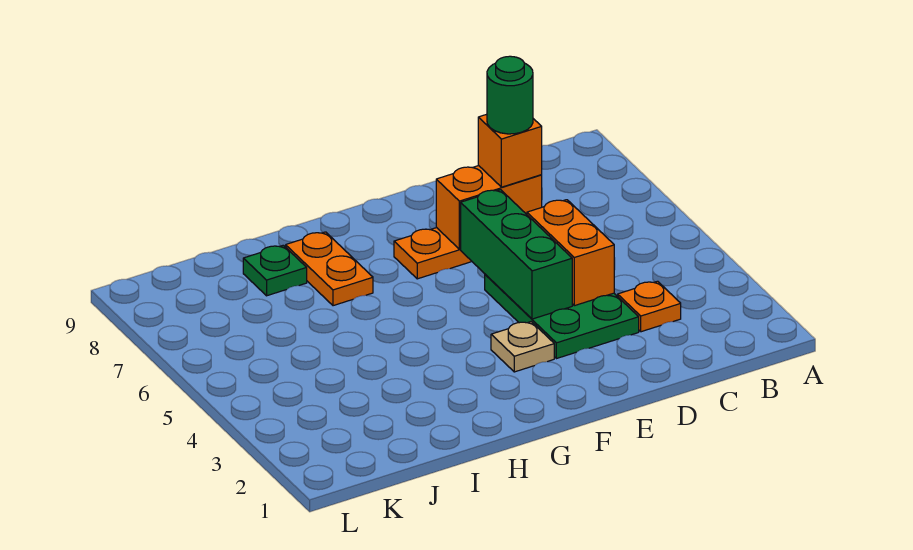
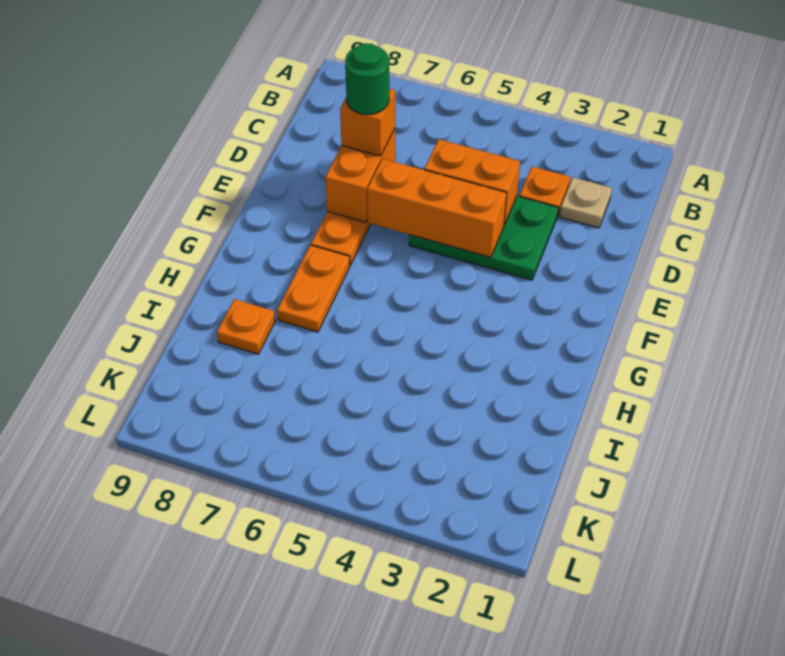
green 1x3 brick [461,190,572,319] -> orange 1x3 brick [367,159,507,257]
tan 1x1 plate [491,322,554,372] -> tan 1x1 plate moved to [560,177,612,228]
orange 1x2 plate [286,232,373,306] -> orange 1x2 plate turned to [277,245,350,332]
green 1x1 plate [243,245,307,296] -> orange 1x1 plate [217,299,275,354]

